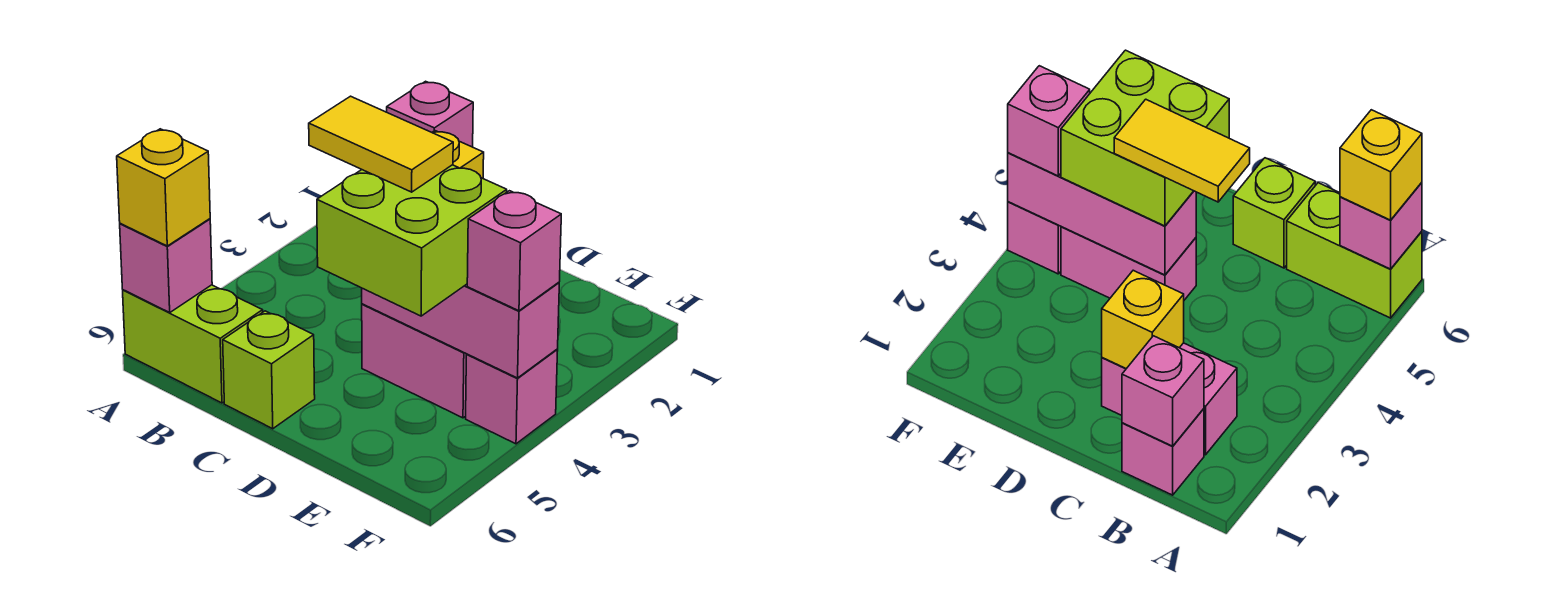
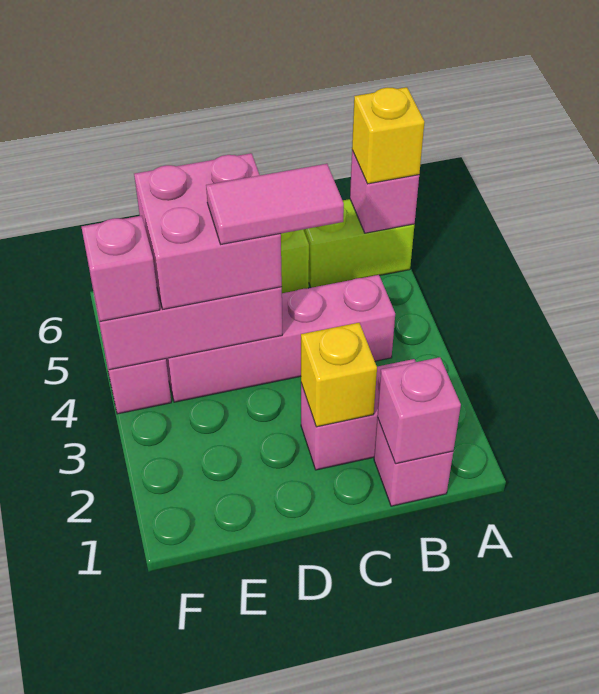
yellow 1x2 tile [309,96,453,192] -> pink 1x2 tile [206,164,344,244]
pink 1x2 brick [362,304,467,418] -> pink 1x4 brick [166,275,395,402]
lime 2x2 brick [317,165,507,316] -> pink 2x2 brick [134,153,282,309]

